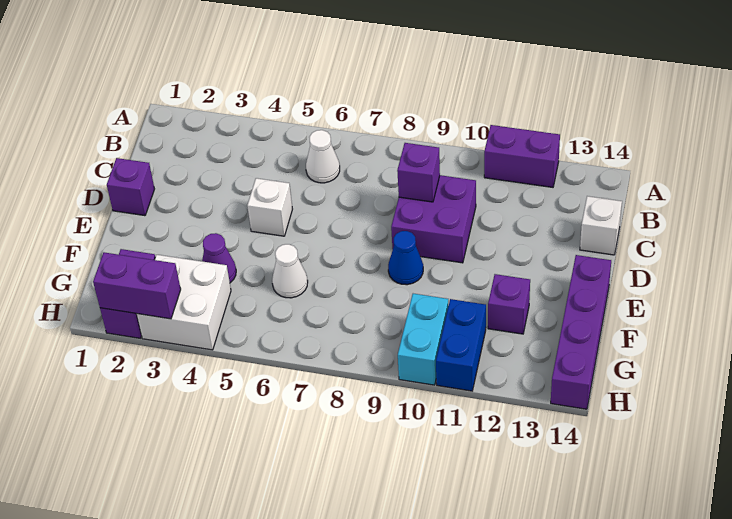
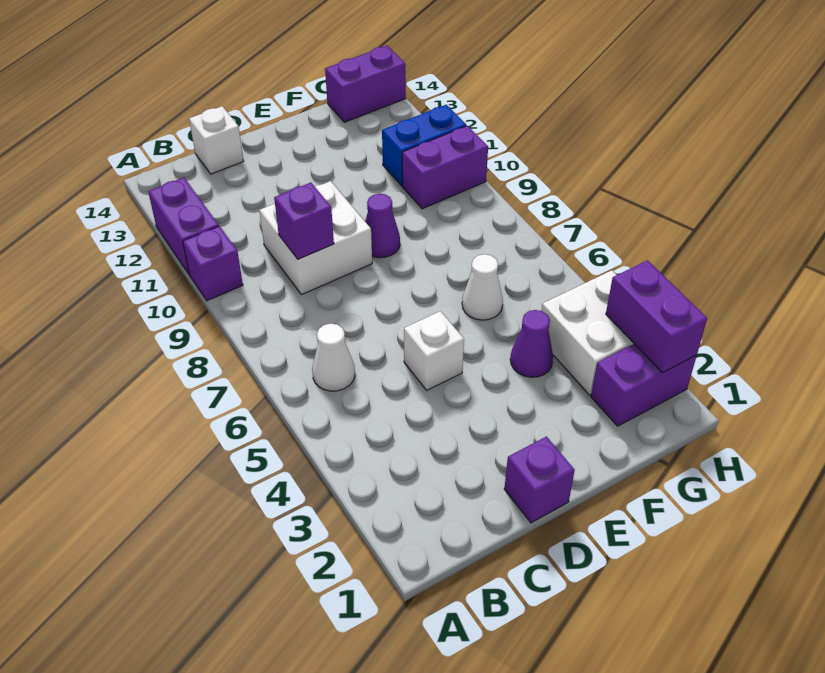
purple 2x2 brick [391,175,476,263] -> white 2x2 brick [259,181,372,295]
blue 1x1 cone [388,231,423,285] -> purple 1x1 cone [365,194,400,258]
purple 1x4 brick [551,255,611,409] -> purple 1x2 brick [325,46,406,122]
purple 1x1 brick [488,274,530,334] -> purple 1x1 brick moved to [183,226,243,301]
cyan 1x2 brick [398,294,448,385] -> purple 1x2 brick [402,126,488,209]

